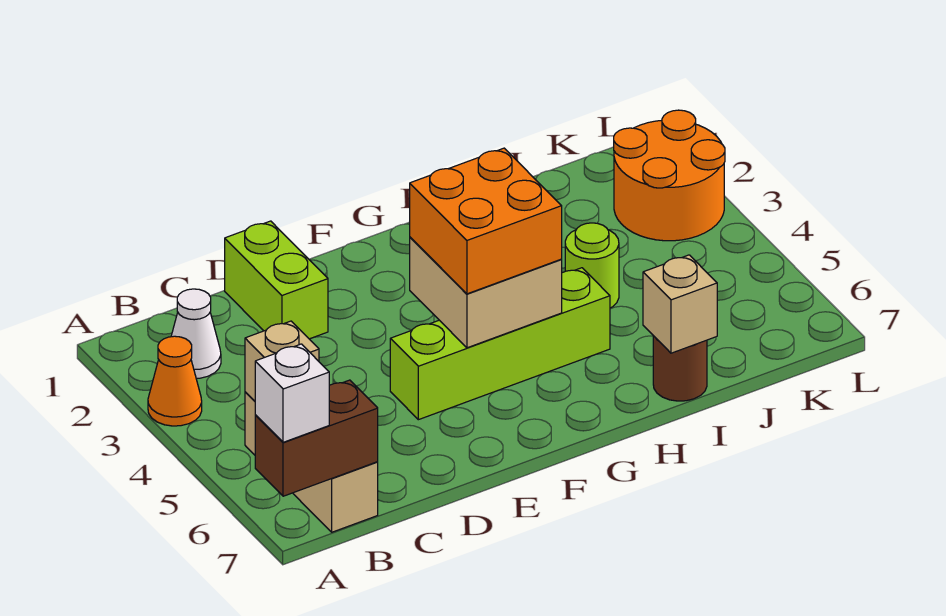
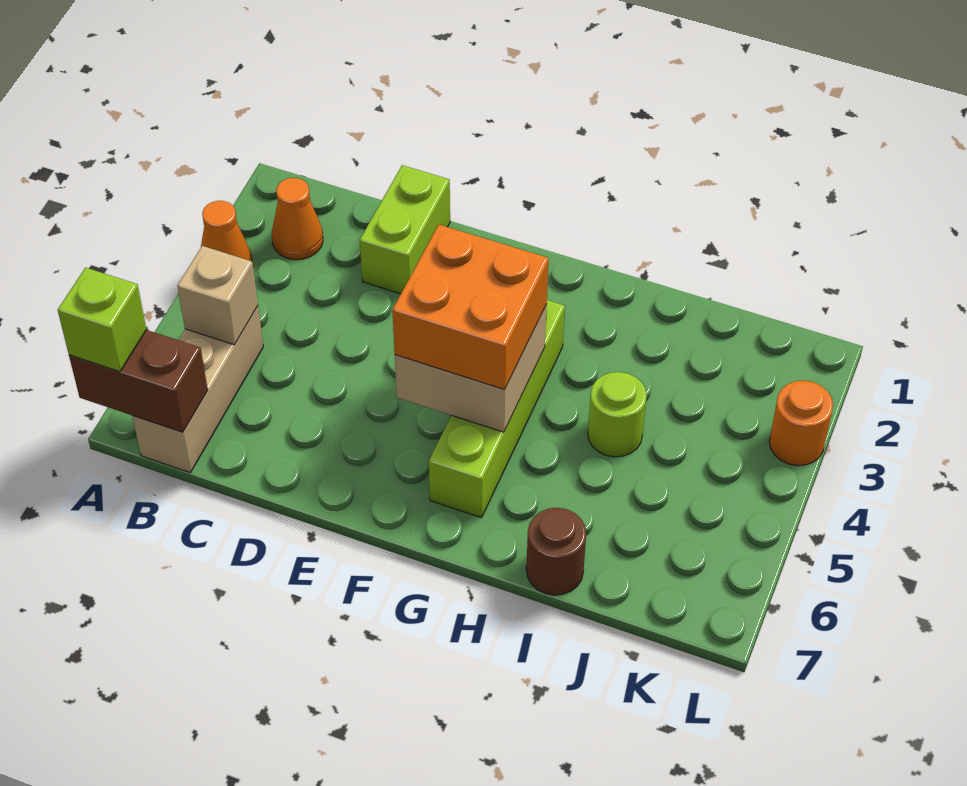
white 1x1 brick [255,344,329,442] -> lime 1x1 brick [58,268,146,372]
white 1x1 cone [171,289,221,378] -> orange 1x1 cone [272,178,323,260]
lime 1x4 brick [390,268,610,420] -> lime 1x4 brick turned to [429,300,565,518]
tan 1x1 brick [643,255,717,353] -> none
orange 2x2 round brick [614,110,725,241] -> orange 1x1 round brick [769,381,833,466]

